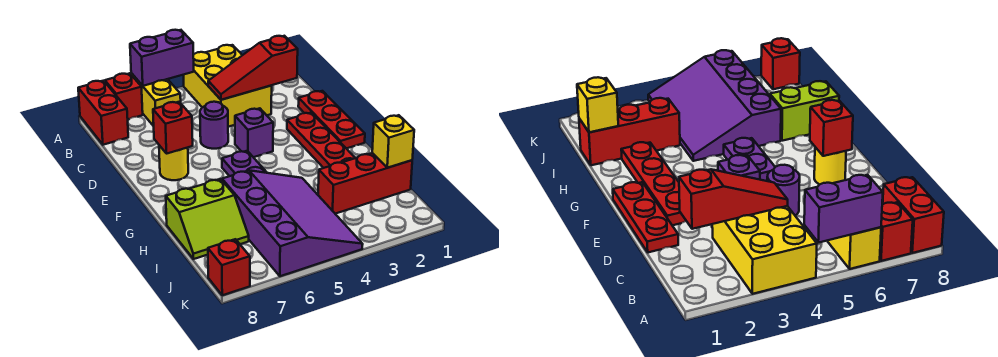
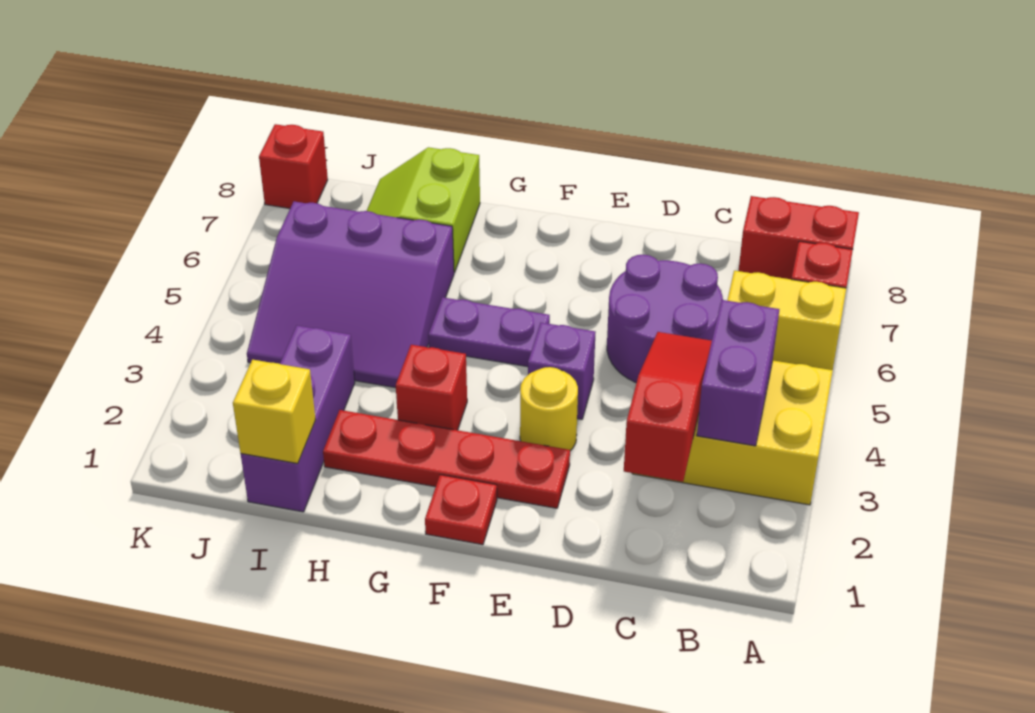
purple 1x2 brick [130,30,194,86] -> purple 1x2 brick moved to [697,300,779,446]
red 1x3 plate [298,91,365,148] -> red 1x1 plate [425,475,497,545]
purple 1x1 round brick [200,102,228,149] -> purple 2x2 round brick [607,255,723,383]
yellow 1x1 round brick [159,145,188,180] -> yellow 1x1 round brick moved to [520,367,578,451]
red 1x1 brick [153,102,193,154] -> red 1x1 brick moved to [396,345,467,430]
purple 3x4 slope [222,170,363,276] -> purple 3x3 slope [247,201,454,388]
red 1x3 brick [318,153,412,214] -> purple 1x3 brick [241,326,355,512]

